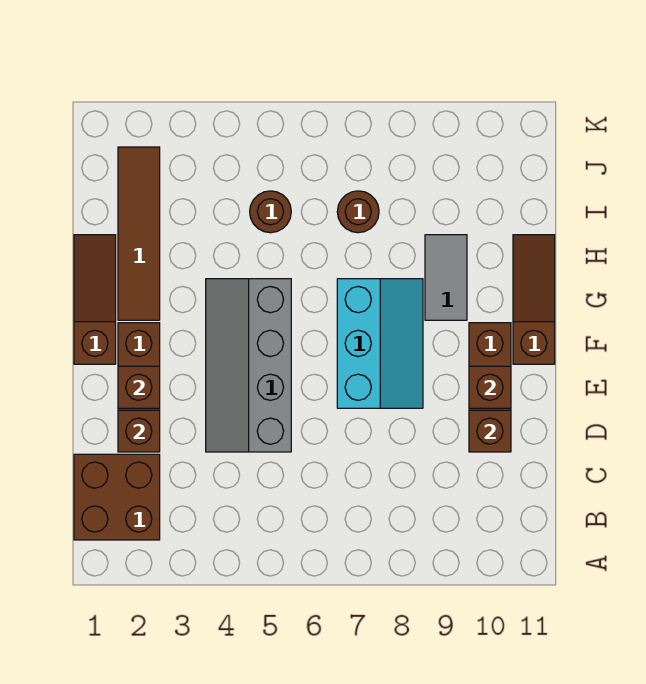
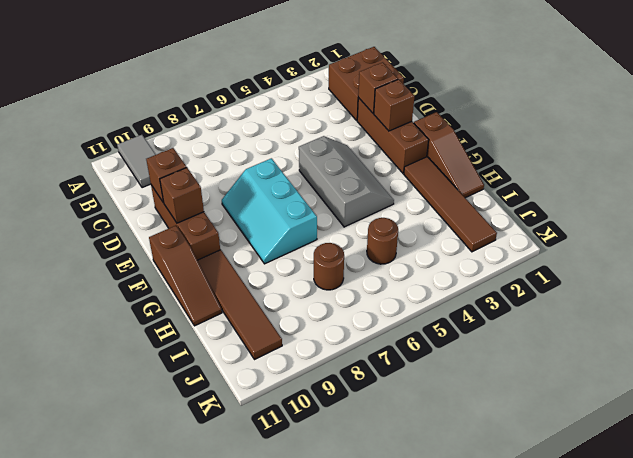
grey 2x4 slope [206,279,291,452] -> grey 2x3 slope [299,136,394,227]
grey 1x2 tile [425,235,467,320] -> grey 1x2 tile moved to [117,135,156,188]
none -> brown 1x4 tile [197,250,282,360]

